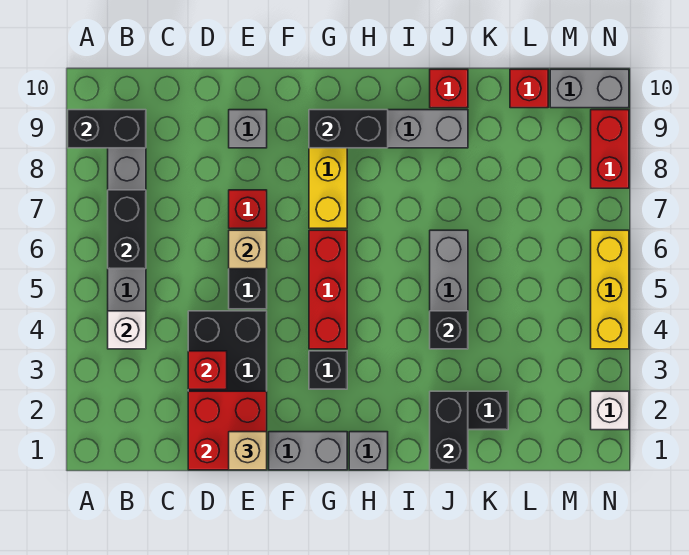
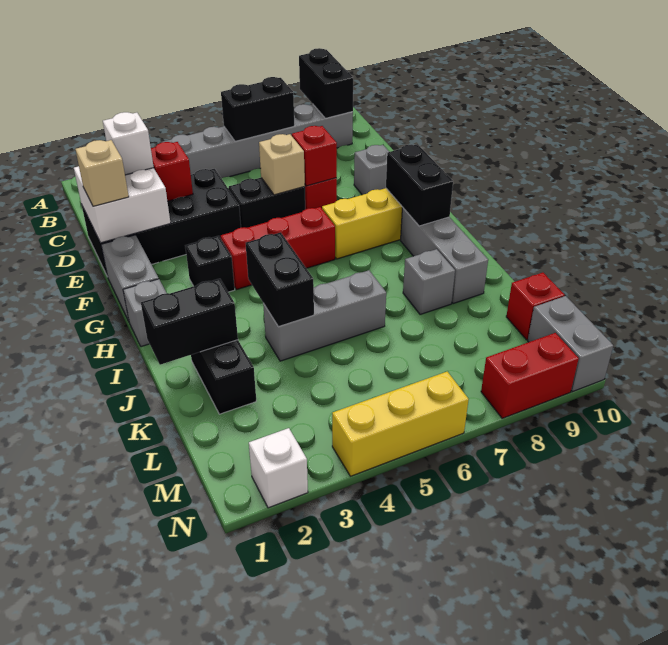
white 1x1 brick [108,311,146,349] -> white 1x1 brick moved to [103,112,154,175]
red 2x2 brick [188,391,267,470] -> white 2x2 brick [74,166,170,243]
black 1x1 brick [430,311,468,349] -> black 1x2 brick [246,232,314,327]
none -> grey 1x1 brick [403,249,455,315]
red 1x1 brick [430,69,468,108] -> red 1x1 brick moved to [292,126,337,186]

